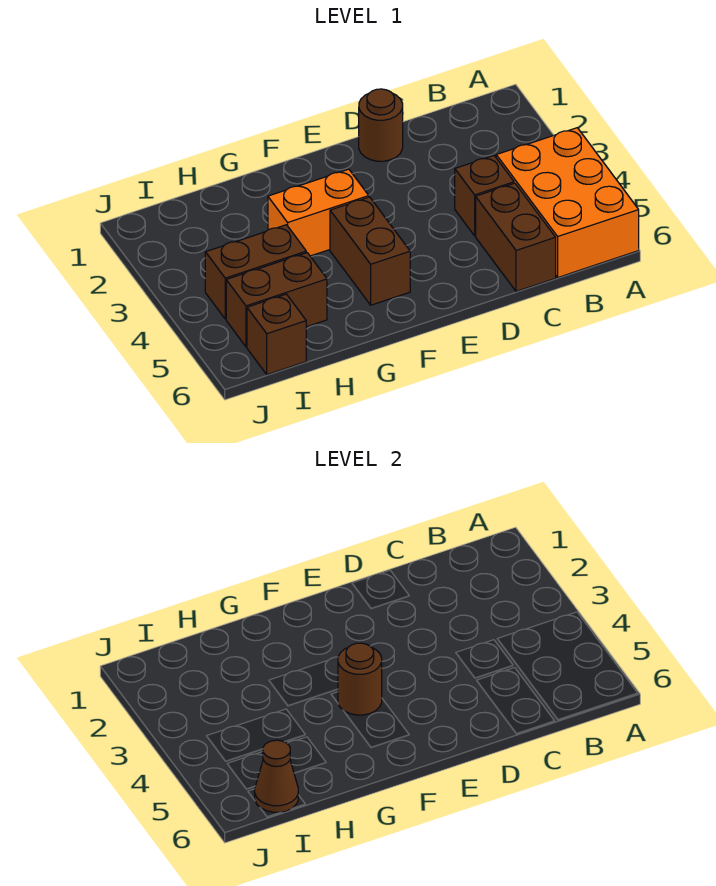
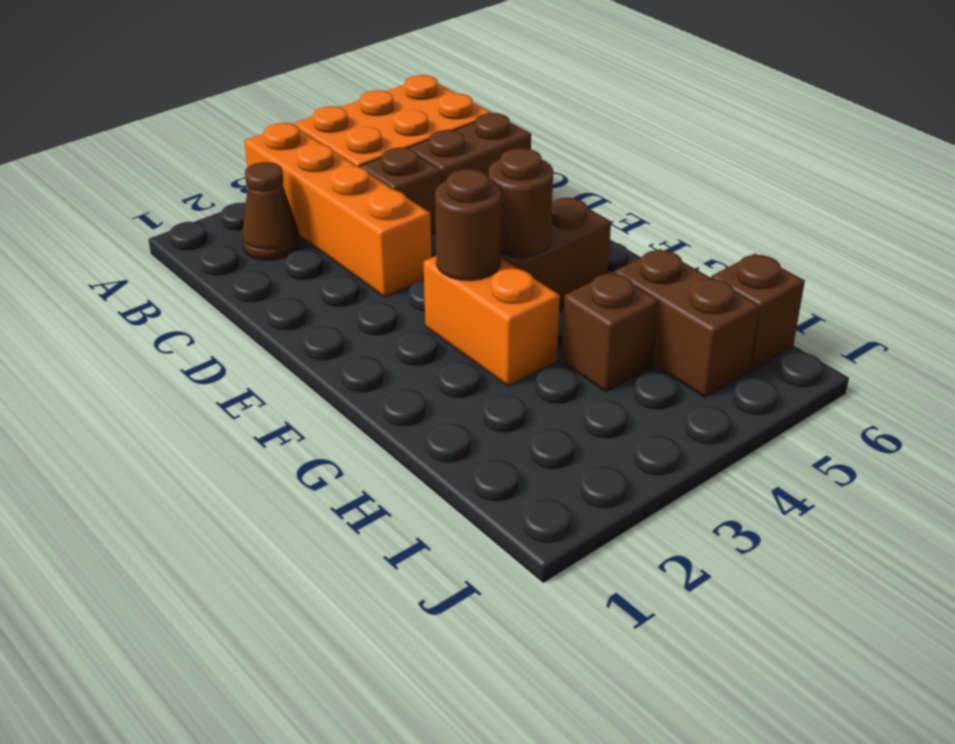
none -> orange 1x4 brick [244,123,431,297]
brown 1x1 round brick [359,89,403,161] -> brown 1x1 round brick moved to [435,169,501,281]
brown 1x2 brick [205,225,306,319] -> brown 1x1 brick [561,272,659,392]
brown 1x1 cone [255,740,298,812] -> brown 1x1 cone moved to [242,162,300,260]

